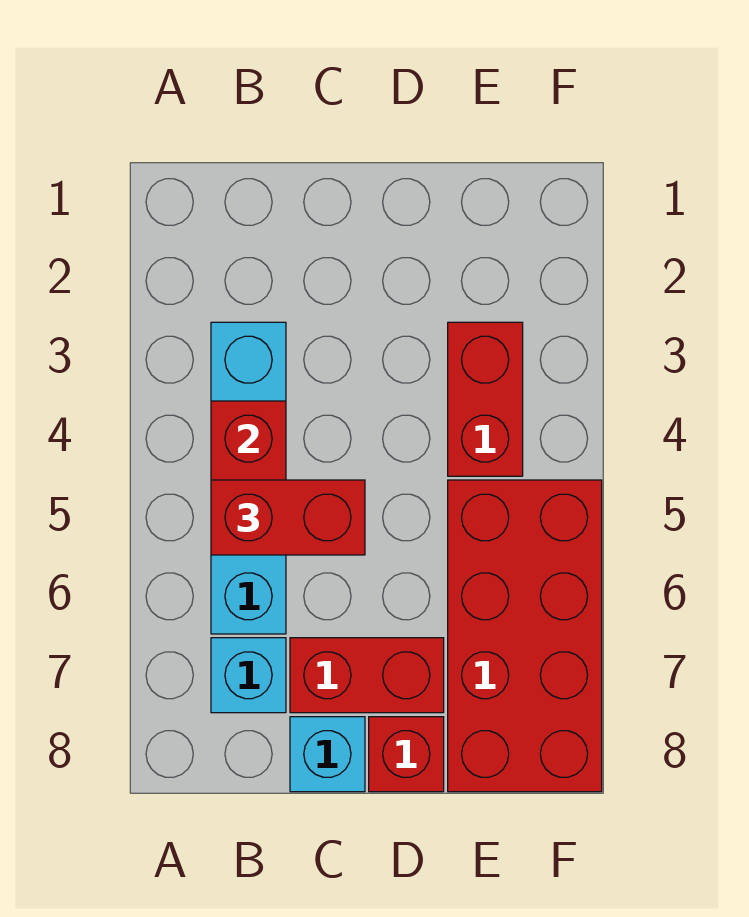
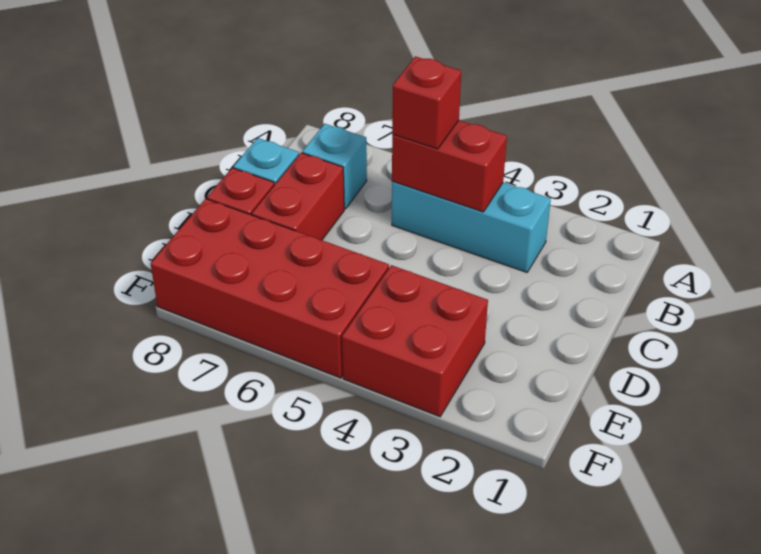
cyan 1x4 brick [211,322,286,634] -> cyan 1x3 brick [392,181,551,272]
red 1x2 brick [211,480,365,555] -> red 1x1 brick [392,56,461,149]
red 1x2 brick [448,322,523,476] -> red 2x2 brick [342,265,488,417]

